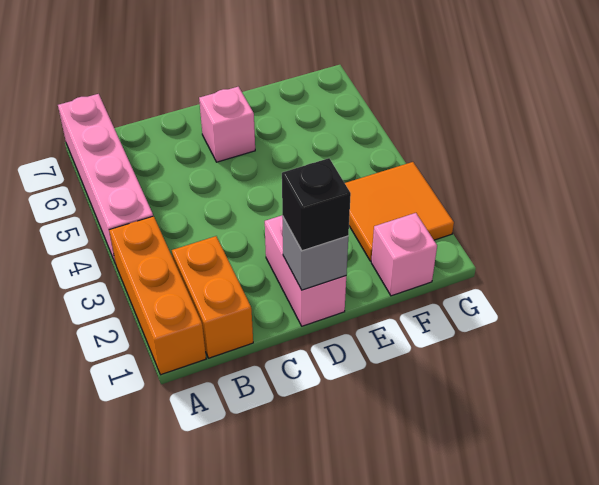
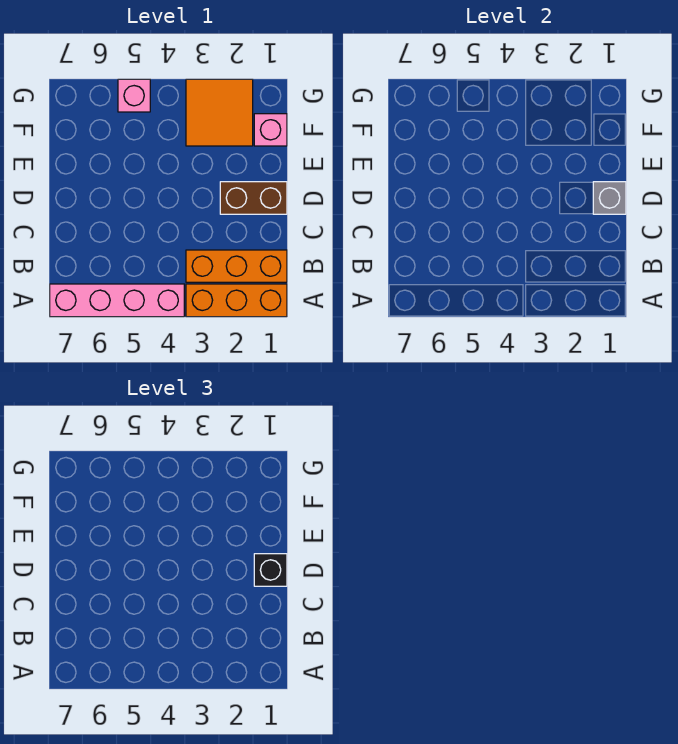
orange 1x2 brick [172,236,253,358] -> orange 1x3 brick [186,250,287,282]
pink 1x2 brick [265,216,346,326] -> brown 1x2 brick [220,182,287,214]
pink 1x1 brick [199,87,255,162] -> pink 1x1 brick moved to [118,79,150,112]

